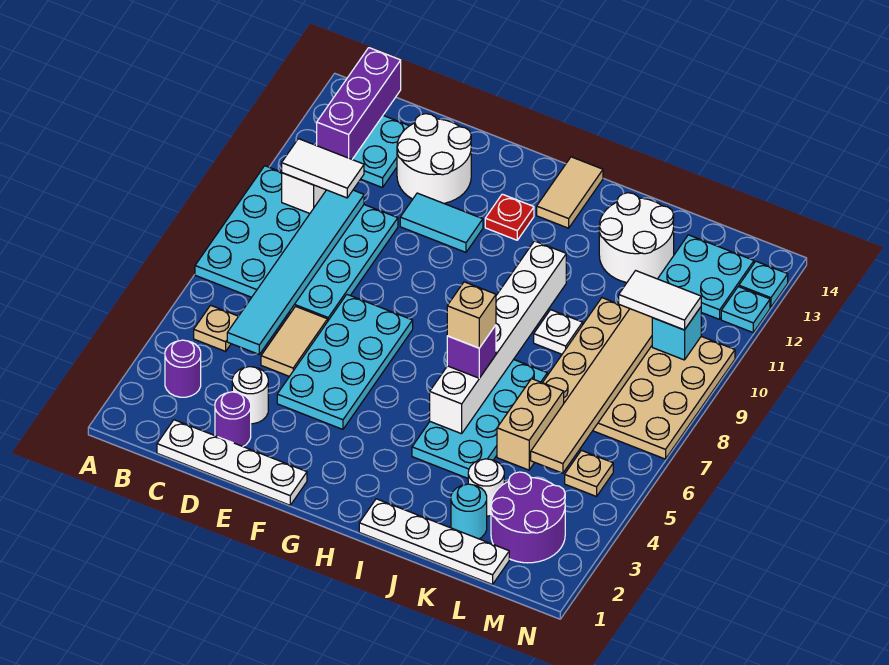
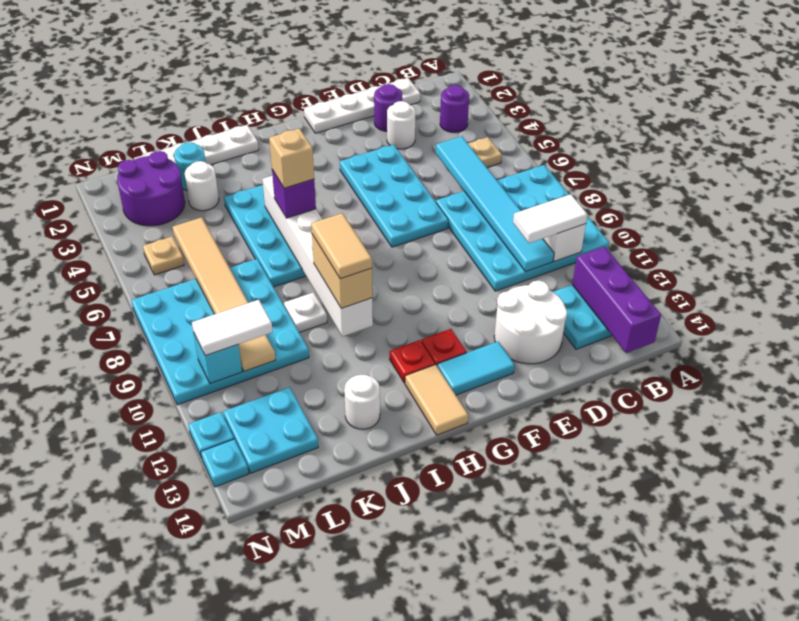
tan 1x2 tile [261,306,328,376] -> tan 1x2 tile moved to [311,213,372,279]
cyan 1x2 tile [400,193,483,252] -> cyan 1x2 tile moved to [437,342,515,395]
none -> red 1x1 plate [390,340,435,383]
white 2x2 round brick [599,193,674,282] -> white 1x1 round brick [344,375,380,429]
tan 1x2 brick [497,379,564,470] -> tan 1x2 brick moved to [312,234,372,308]
tan 4x4 plate [543,298,735,459] -> cyan 4x4 plate [131,259,309,405]

